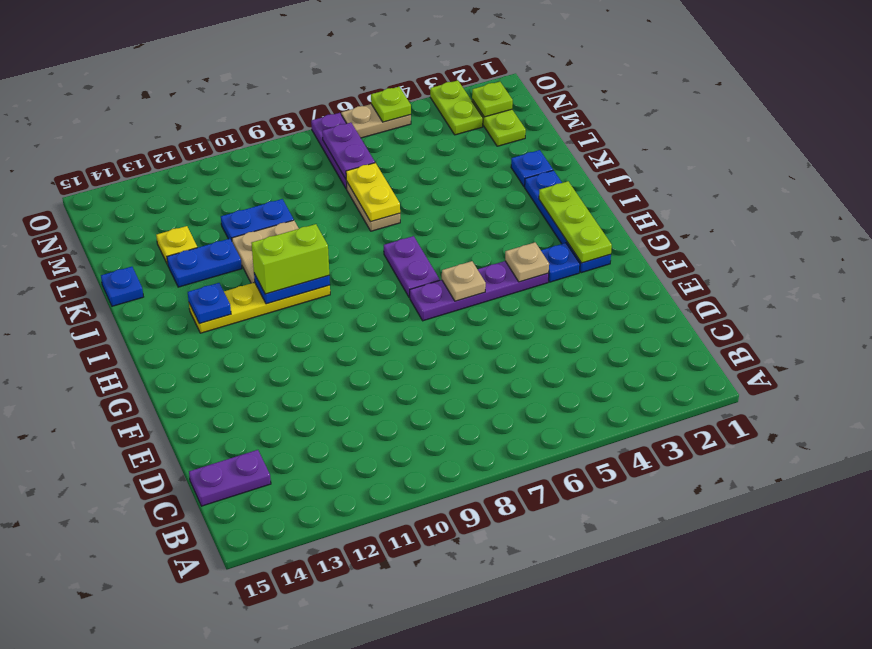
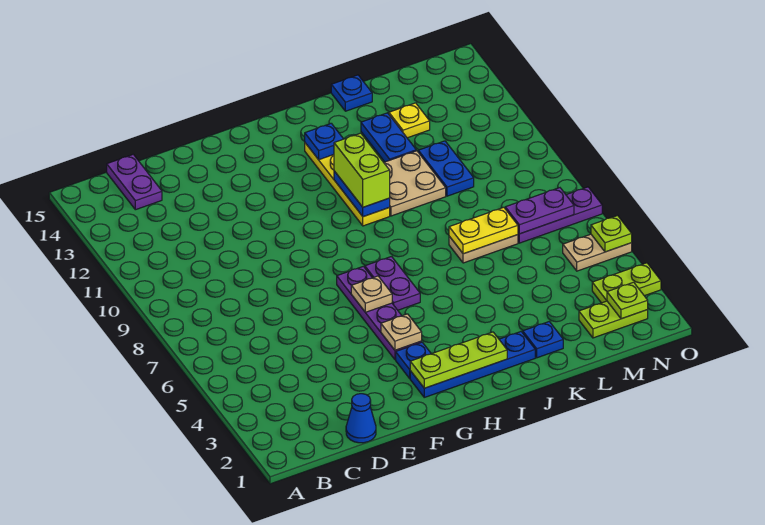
none -> blue 1x1 cone [346,394,376,443]
purple 1x2 plate [384,236,440,297] -> purple 1x2 plate turned to [365,257,420,310]
tan 1x2 plate [341,104,411,138] -> tan 1x2 plate turned to [563,234,632,271]

